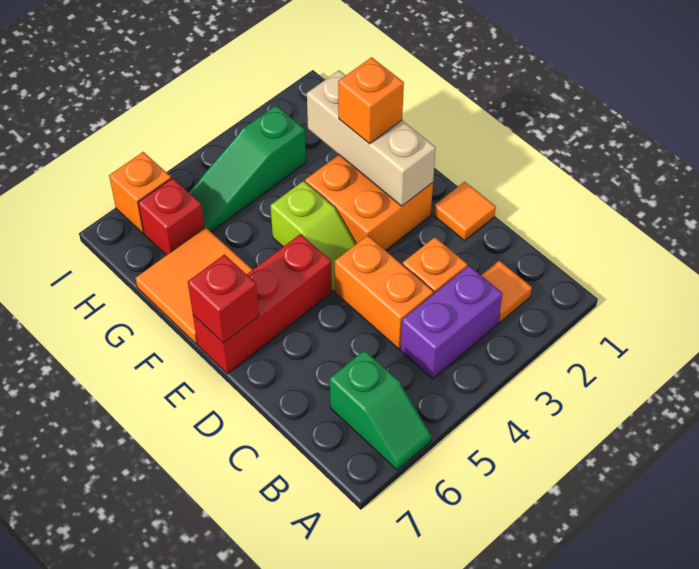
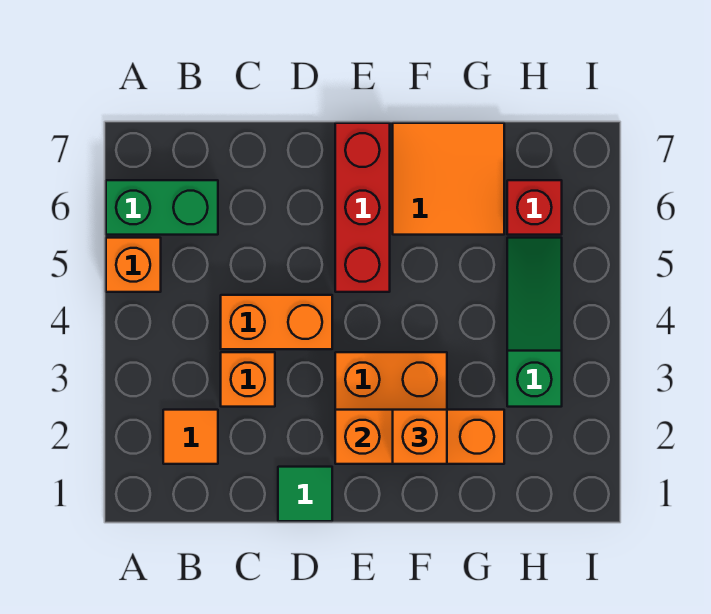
green 1x2 slope [330,350,432,470] -> green 1x2 brick [106,180,218,235]
purple 1x2 brick [400,266,503,379] -> none
orange 1x1 tile [434,182,496,241] -> green 1x1 tile [278,467,332,521]
tan 1x3 brick [307,70,436,206] -> orange 1x3 brick [335,410,504,464]
lime 1x2 slope [270,181,356,291] -> none
red 1x1 brick [188,254,259,343] -> none
orange 1x1 brick [109,152,171,233] -> orange 1x1 brick moved to [106,238,161,292]

